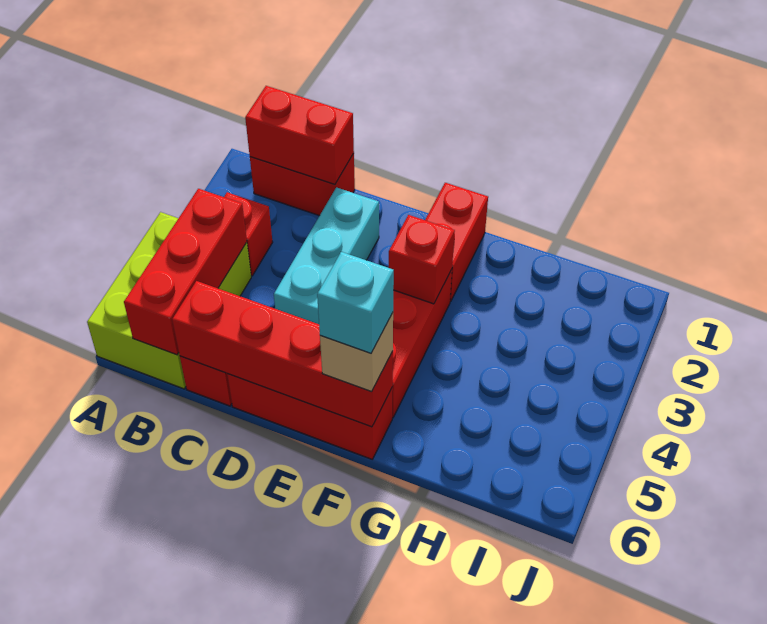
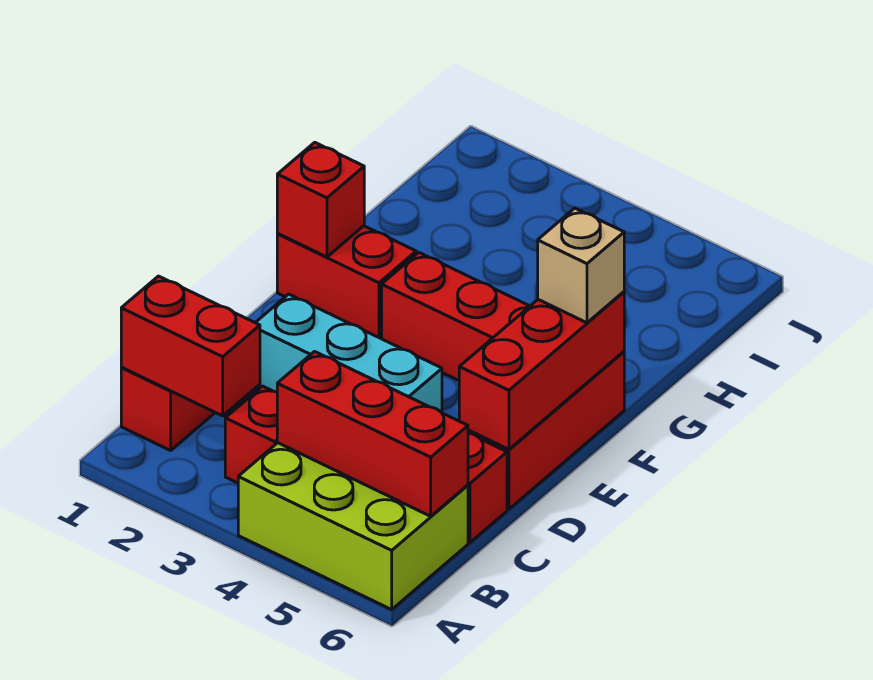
red 1x2 brick [245,86,354,185] -> red 1x2 brick turned to [121,276,260,416]
red 1x4 brick [172,281,393,427] -> red 1x3 brick [459,292,624,449]
red 1x1 brick [389,215,455,304] -> red 1x1 brick moved to [277,142,364,257]
cyan 1x1 brick [317,252,394,353] -> none

